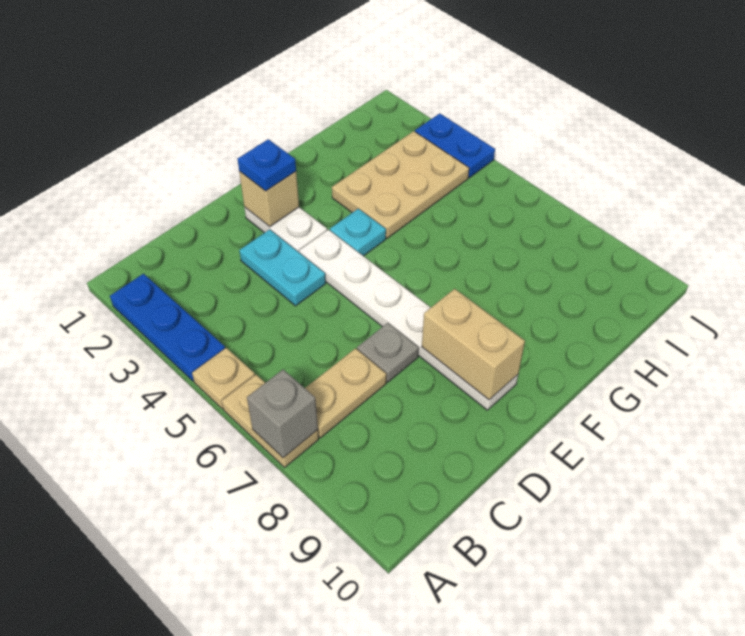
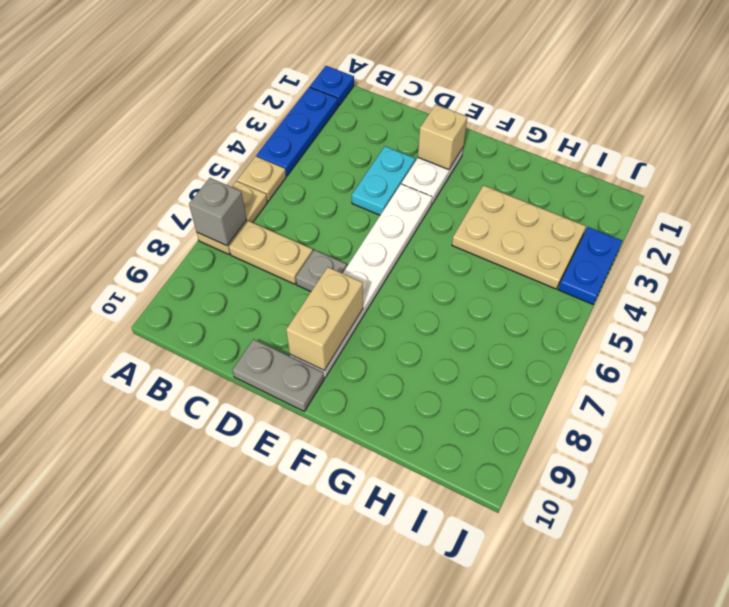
none -> grey 1x2 plate [232,339,324,411]
blue 1x1 plate [238,139,296,191] -> blue 1x1 plate moved to [310,66,354,106]
cyan 1x1 plate [330,209,386,256] -> none

